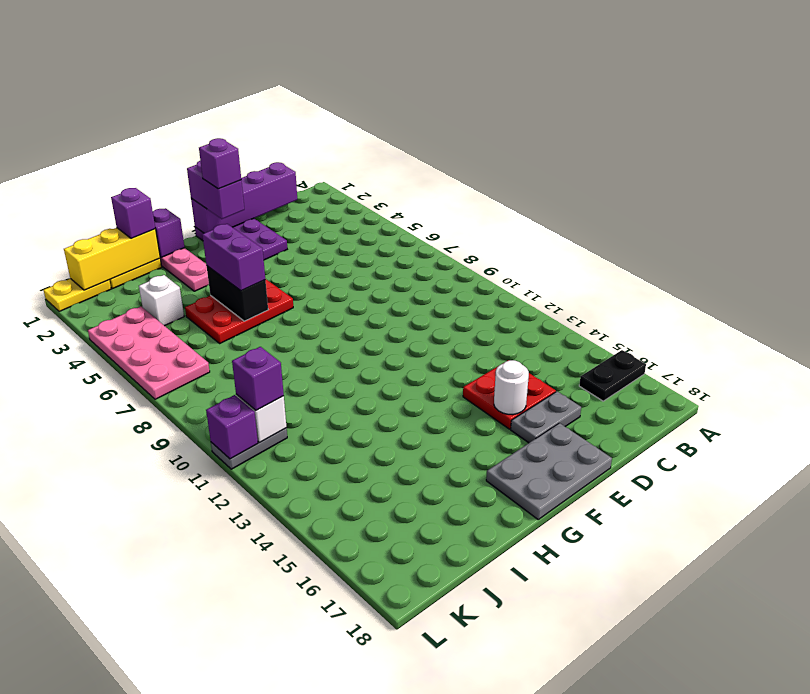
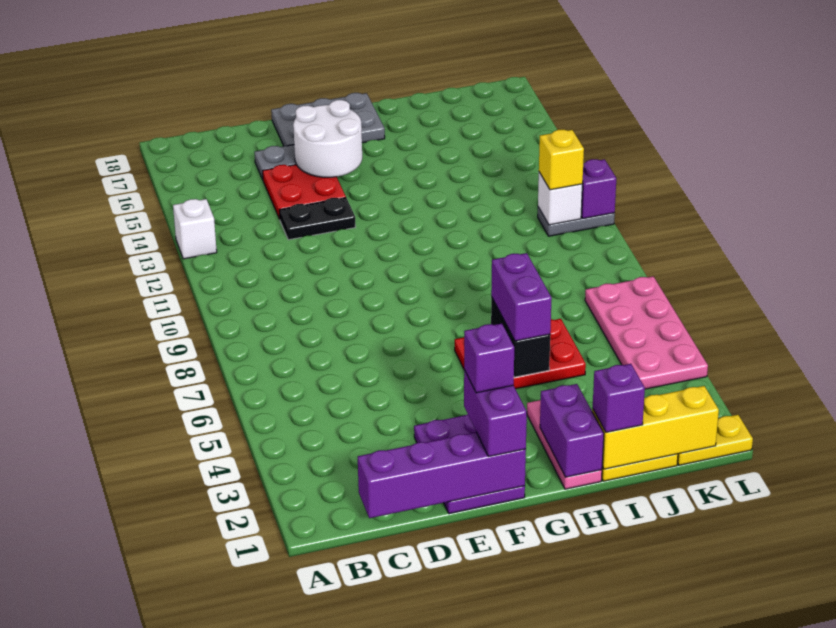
black 1x2 plate [579,350,646,401] -> black 1x2 plate moved to [279,198,355,240]
white 1x1 round brick [494,360,529,415] -> white 2x2 round brick [293,100,362,177]
purple 1x1 brick [153,208,185,257] -> purple 1x2 brick [540,384,604,477]
white 1x1 brick [139,275,184,326] -> white 1x1 brick moved to [173,199,217,259]
purple 1x1 brick [232,347,284,410] -> yellow 1x1 brick [539,130,584,190]

